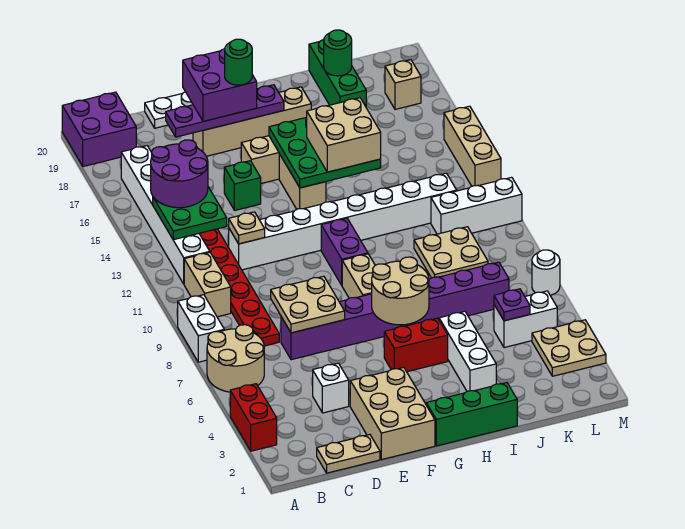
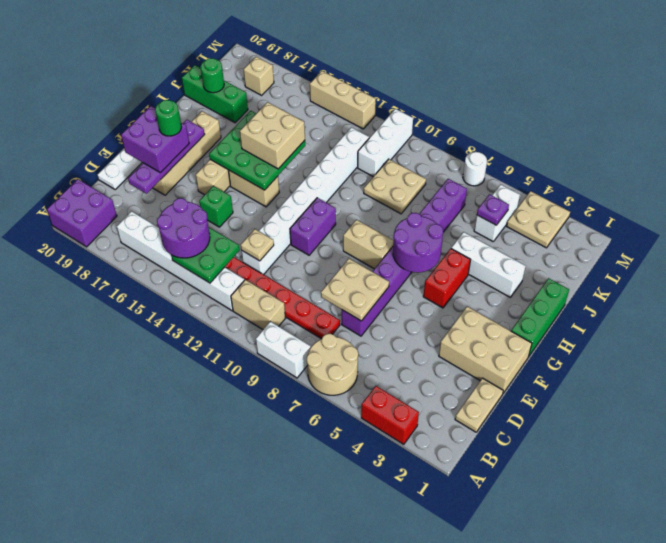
white 1x1 brick [313,363,349,413] -> none
tan 2x2 round brick [372,257,429,325] -> purple 2x2 round brick [393,213,443,273]
purple 1x2 brick [321,218,368,285] -> purple 1x2 brick turned to [290,198,336,255]

